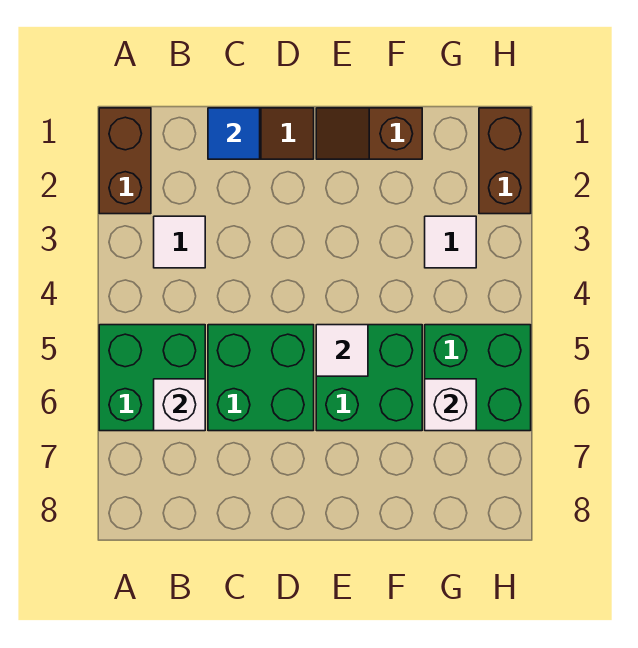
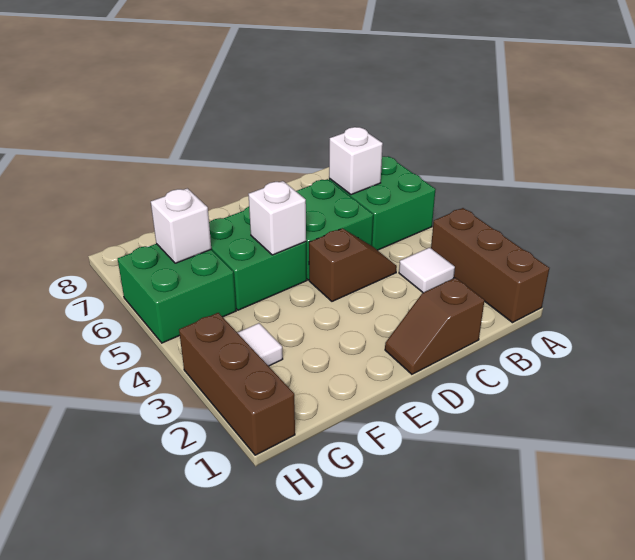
brown 1x2 brick [99,108,151,214] -> brown 1x3 brick [431,208,549,323]
blue 1x1 tile [208,108,260,159] -> none
brown 1x2 slope [316,108,422,159] -> brown 1x2 slope moved to [309,228,397,301]
white 1x1 tile [316,325,368,376] -> white 1x1 brick [249,181,306,255]
brown 1x2 brick [479,108,531,214] -> brown 1x3 brick [179,313,295,455]

